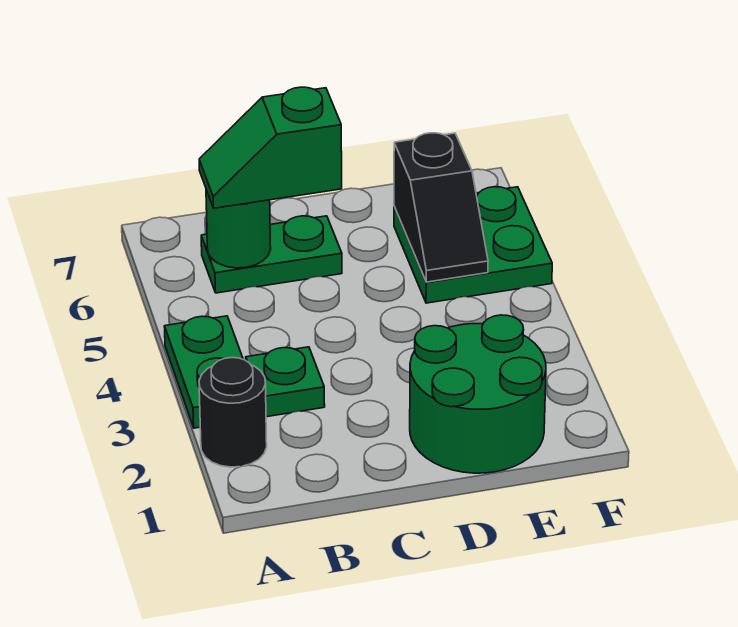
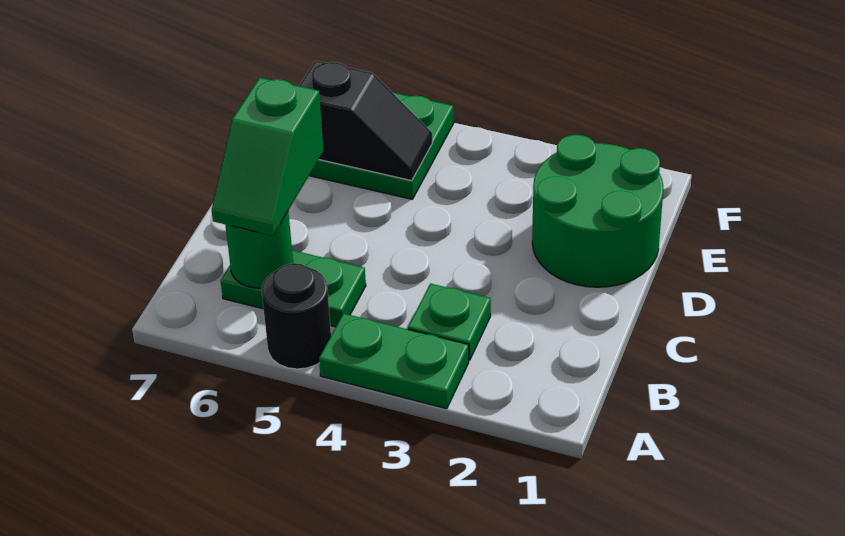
black 1x1 round brick [199,358,267,467] -> black 1x1 round brick moved to [261,263,331,369]
green 1x2 plate [201,216,342,293] -> green 1x2 plate turned to [221,250,366,327]

